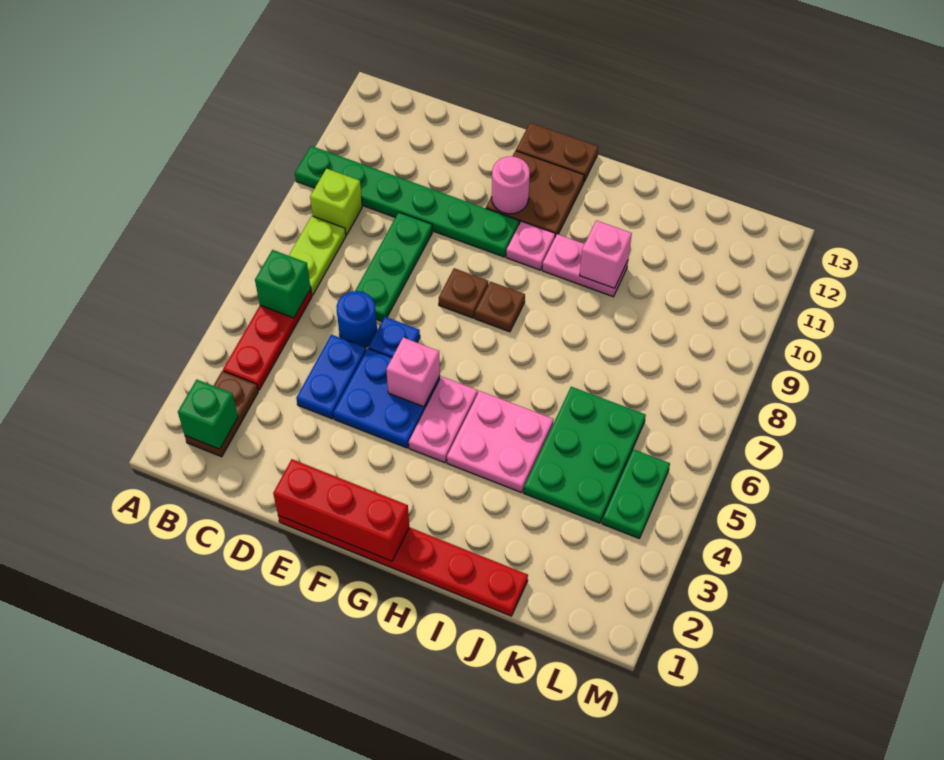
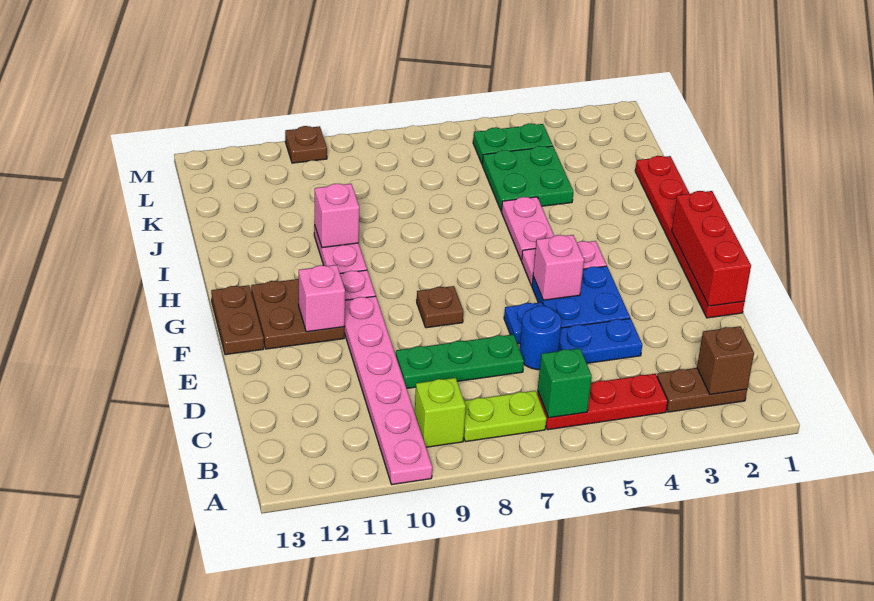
green 1x6 plate [295,146,519,257] -> pink 1x6 plate [344,296,432,484]
green 1x1 brick [178,380,238,449] -> brown 1x1 brick [697,326,754,394]
pink 1x1 round brick [492,156,530,214] -> pink 1x1 brick [299,265,345,332]
brown 1x1 plate [475,282,525,332] -> brown 1x1 plate moved to [285,126,327,163]
pink 2x2 plate [447,391,554,493] -> pink 1x2 plate [502,197,554,260]
green 2x3 plate [524,387,646,523] -> green 2x2 plate [482,146,573,211]

